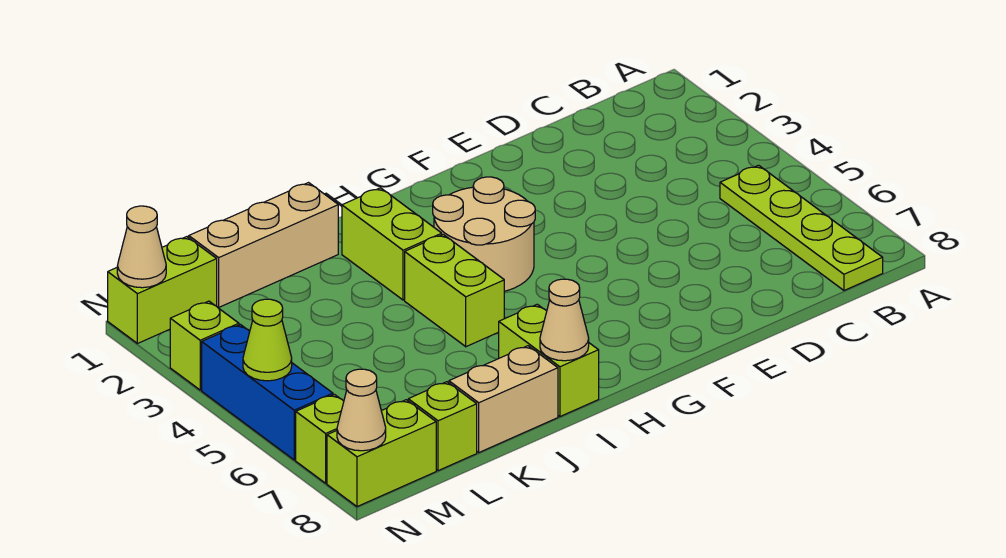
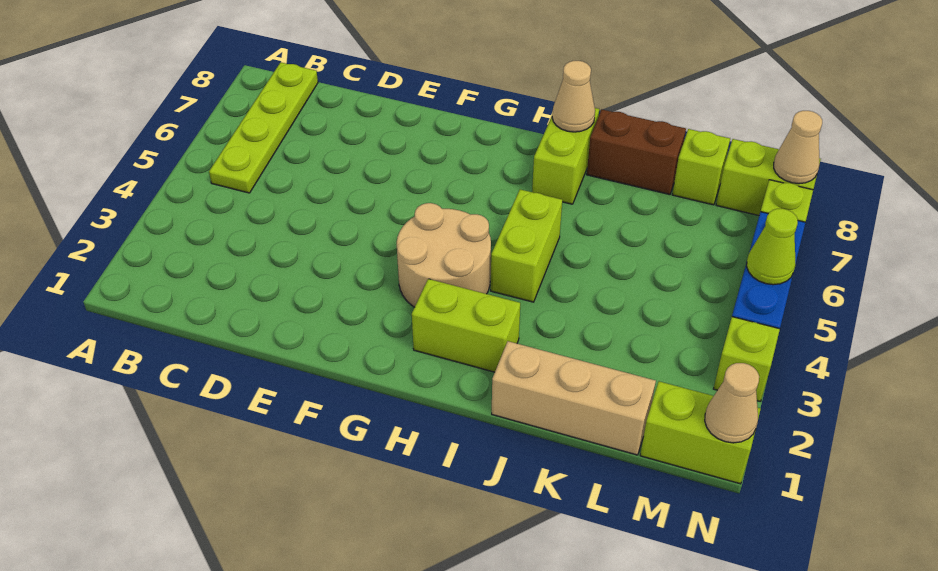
lime 1x2 brick [342,188,442,300] -> lime 1x2 brick turned to [412,279,520,372]
tan 1x2 brick [449,346,558,452] -> brown 1x2 brick [587,110,686,194]

